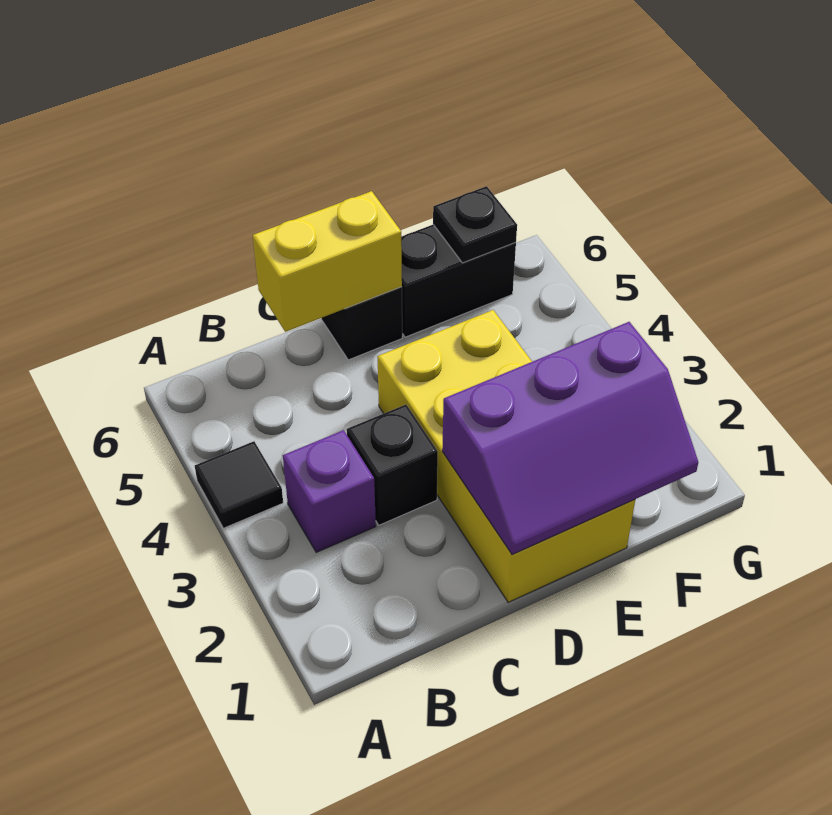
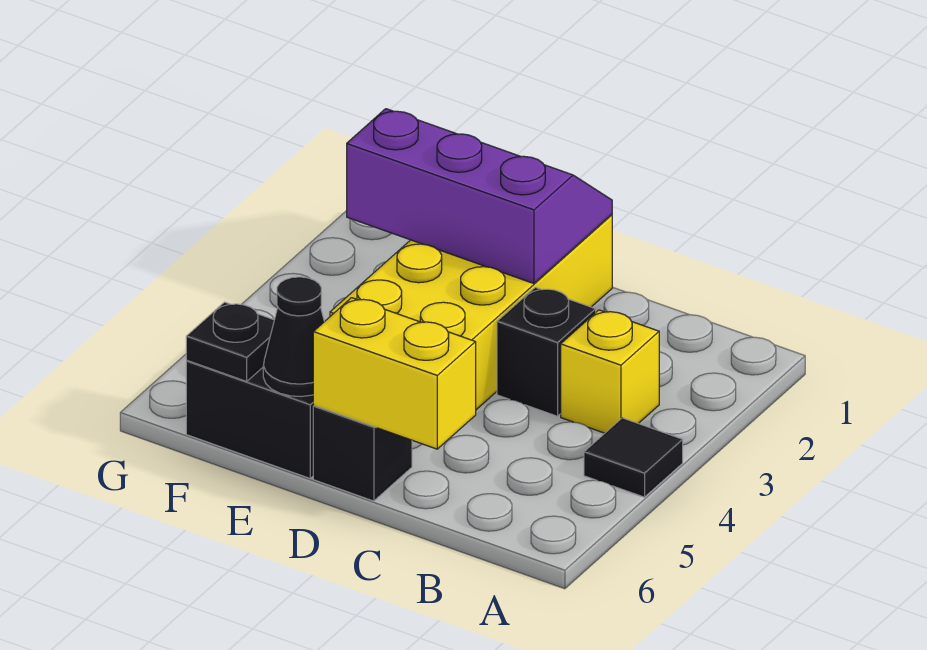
purple 1x1 brick [283,430,376,552] -> yellow 1x1 brick [561,310,659,433]
none -> black 1x1 cone [263,277,324,397]

